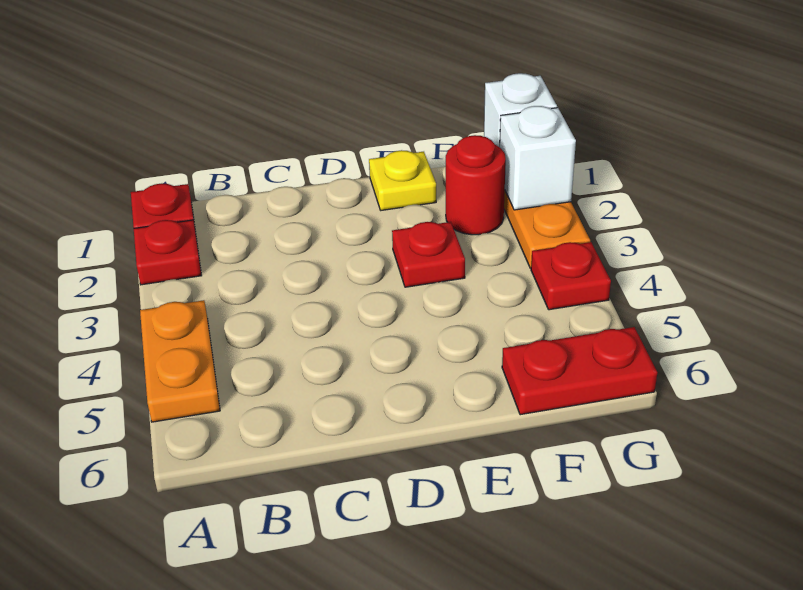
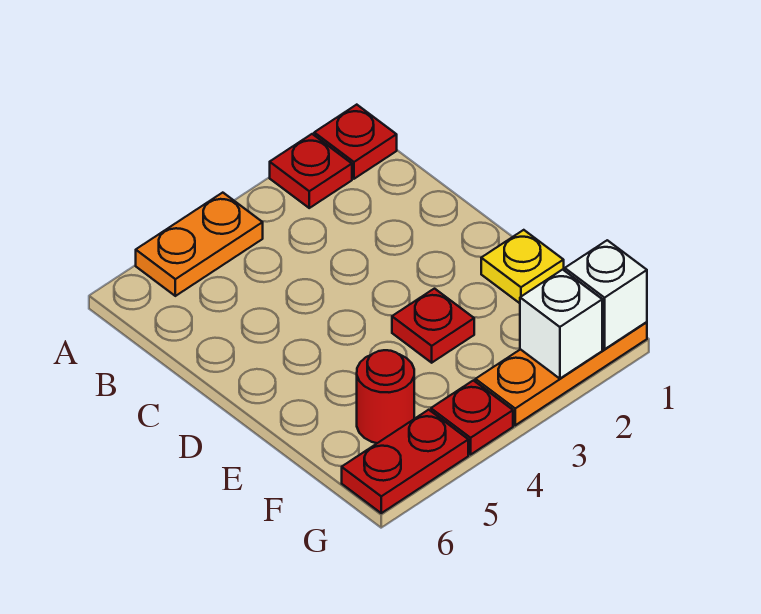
red 1x1 round brick [446,135,506,235] -> red 1x1 round brick moved to [357,350,414,443]
red 1x2 plate [502,327,657,415] -> red 1x2 plate turned to [342,410,468,513]

